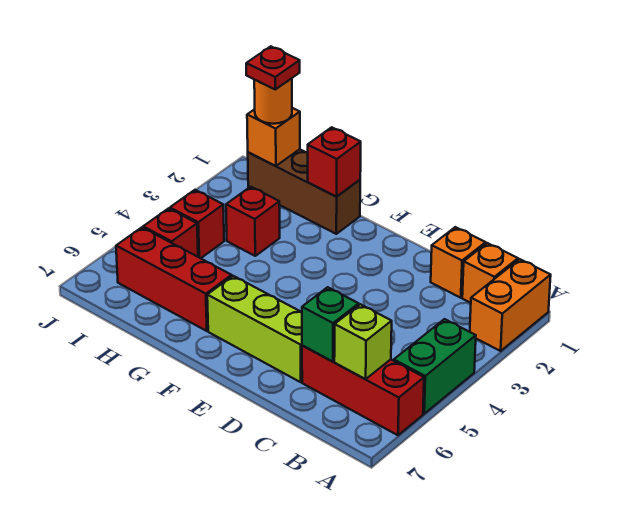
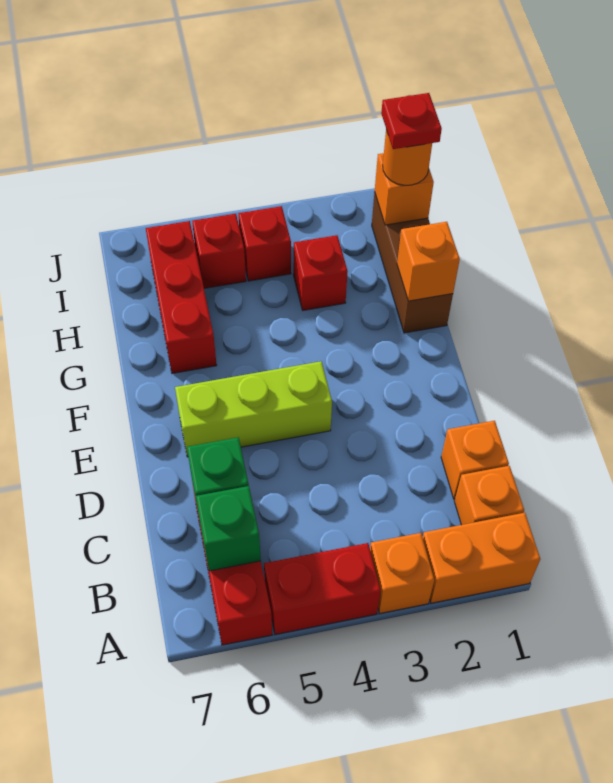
none -> orange 1x1 brick [370,533,434,613]
green 1x2 brick [394,319,476,414] -> red 1x2 brick [264,543,381,634]
lime 1x1 brick [334,304,392,379] -> green 1x1 brick [196,486,261,571]
lime 1x3 brick [207,276,302,382] -> lime 1x3 brick turned to [175,361,332,457]
red 1x1 brick [308,127,361,197] -> orange 1x1 brick [397,222,460,301]

